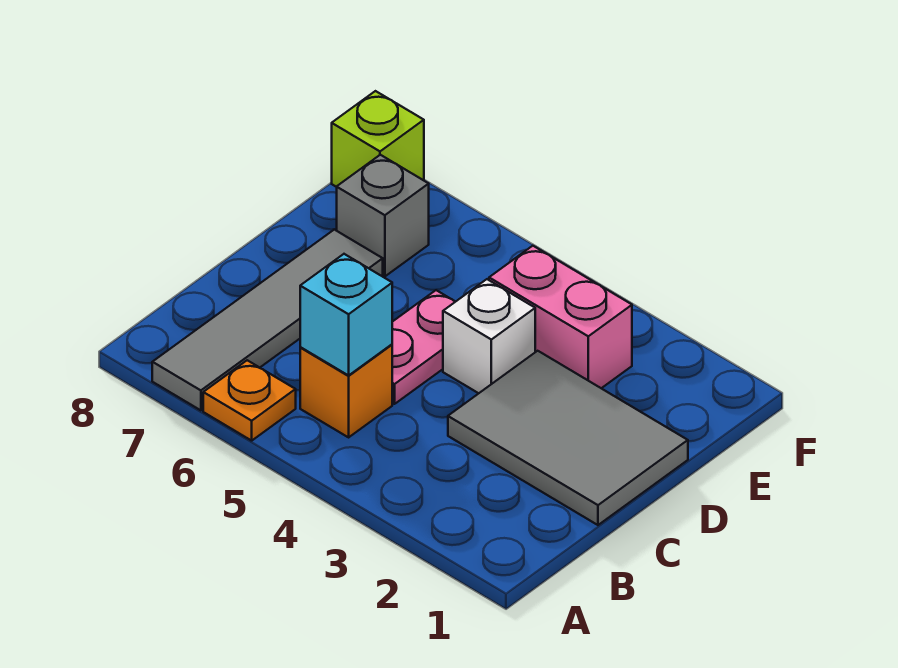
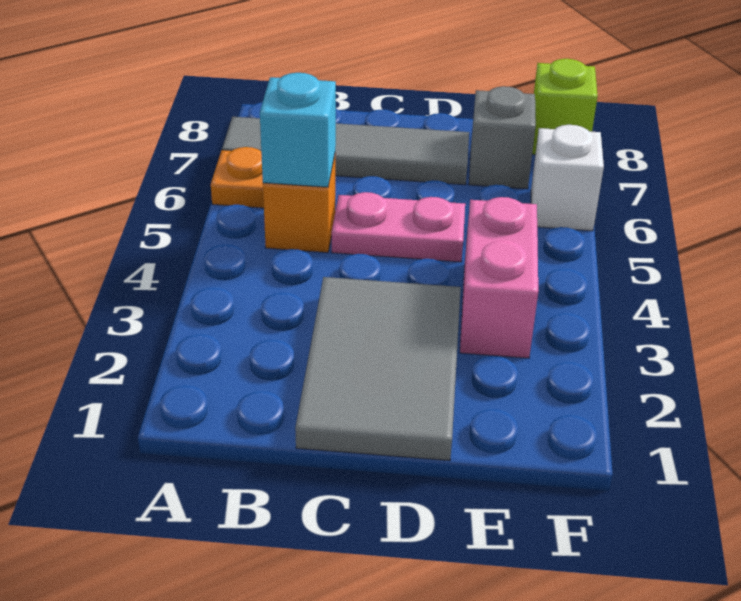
white 1x1 brick [443,279,535,393] -> white 1x1 brick moved to [531,125,604,231]

